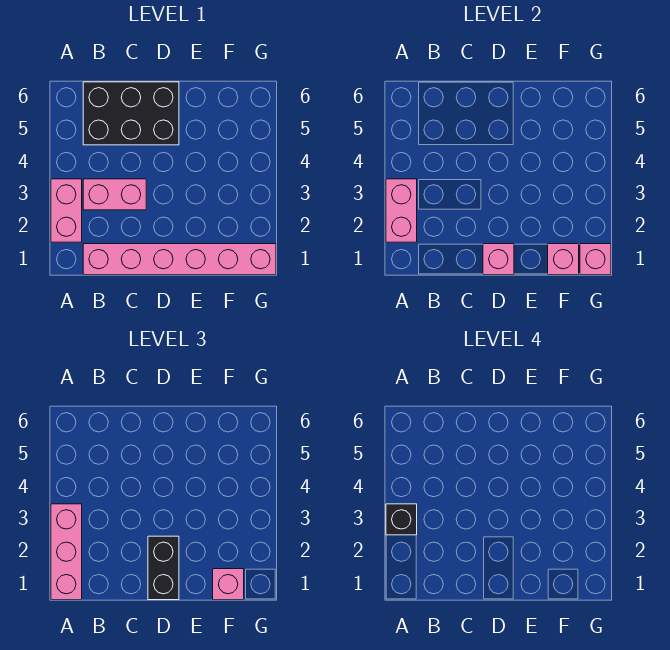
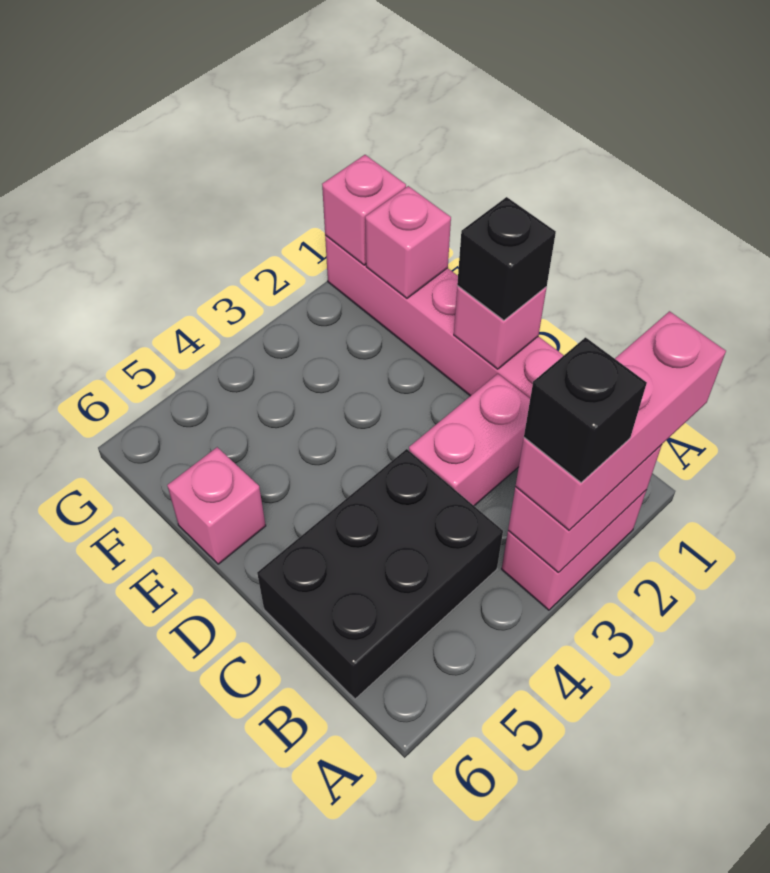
pink 1x2 brick [83,179,146,210] -> pink 1x2 brick turned to [409,374,530,506]
black 2x3 brick [83,82,179,145] -> black 2x3 brick turned to [257,449,503,699]
black 1x2 brick [148,536,179,600] -> black 1x1 brick [457,197,556,320]
pink 1x1 brick [213,569,244,600] -> pink 1x1 brick moved to [167,447,266,564]

